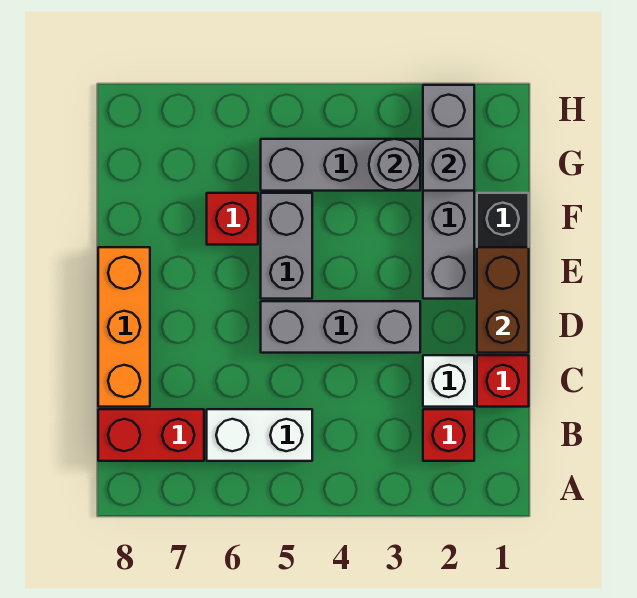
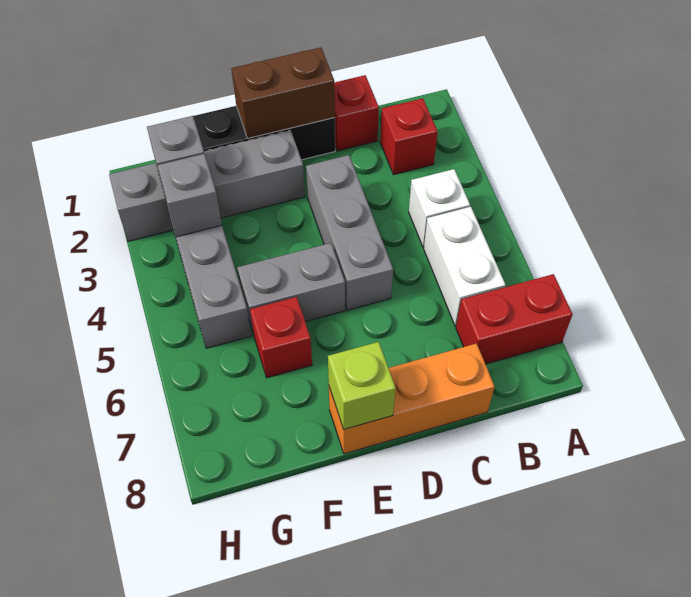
red 1x2 brick [98,409,204,461] -> red 1x2 brick turned to [456,274,572,364]
white 1x1 brick [423,355,474,407] -> white 1x1 brick moved to [409,169,470,247]
none -> lime 1x1 brick [328,342,396,429]
grey 1x1 round brick [369,139,420,190] -> grey 1x1 brick [157,154,222,237]

